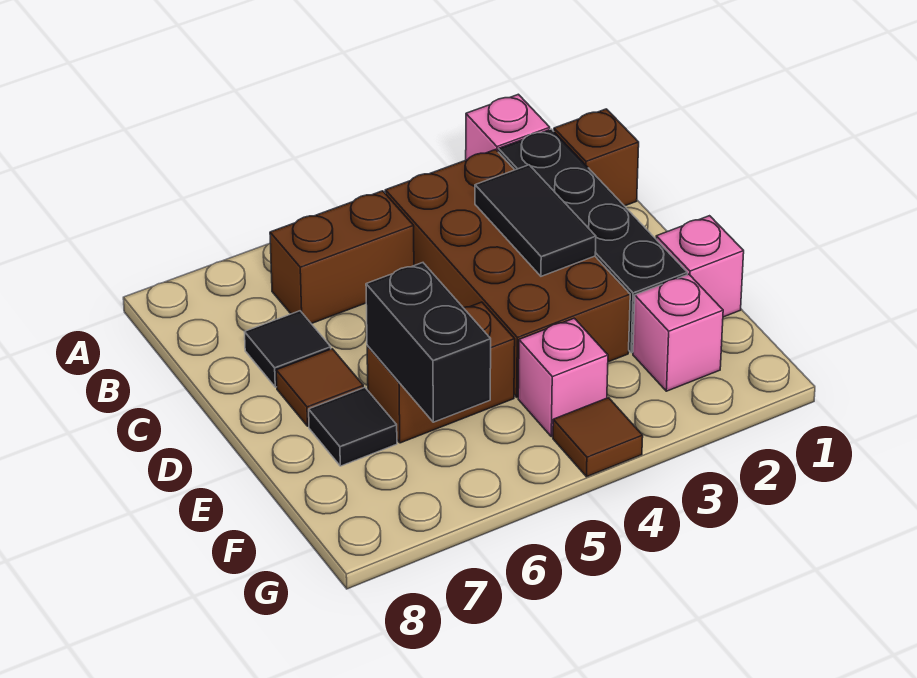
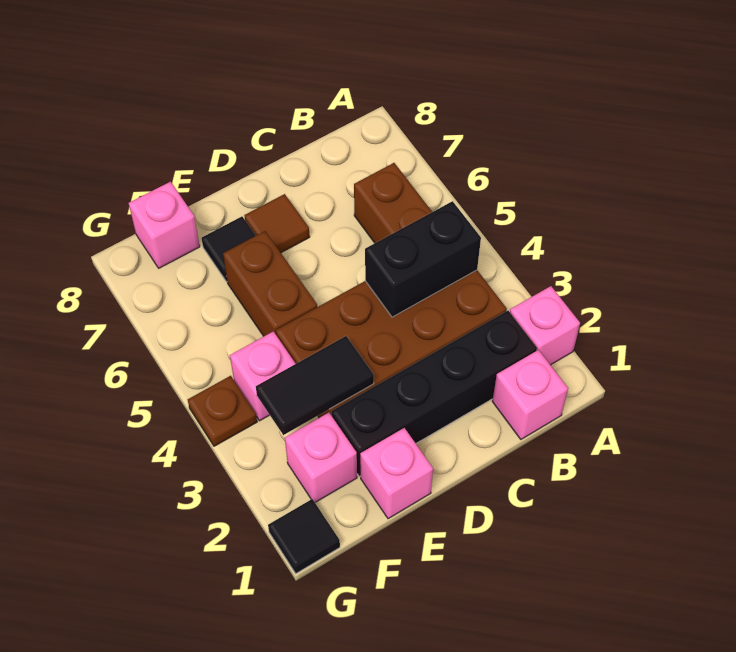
brown 1x1 brick [554,109,639,206] -> pink 1x1 brick [492,350,568,439]
black 1x2 tile [475,165,596,276] -> black 1x2 tile moved to [256,336,374,435]
black 1x1 tile [245,311,331,387] -> black 1x1 tile moved to [268,499,340,573]
black 1x2 brick [366,263,491,422] -> black 1x2 brick moved to [365,201,481,317]
none -> pink 1x1 brick [129,182,200,268]
brown 1x1 tile [553,398,643,477] -> brown 1x1 plate [188,376,257,446]

